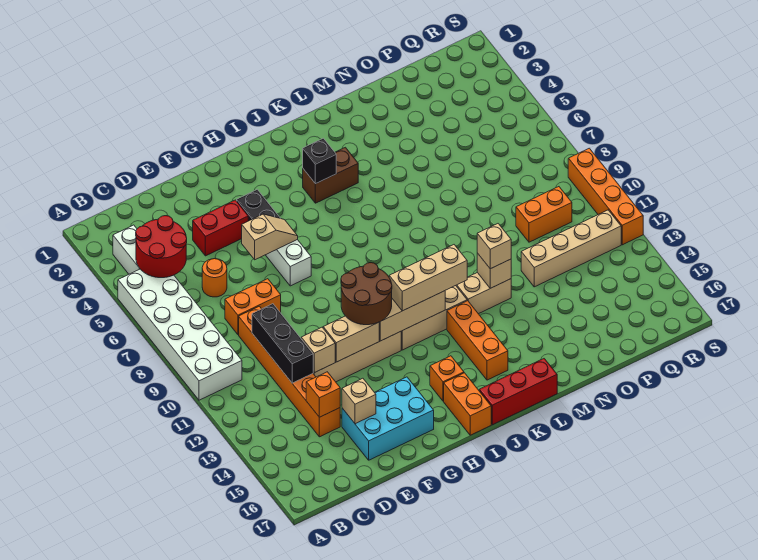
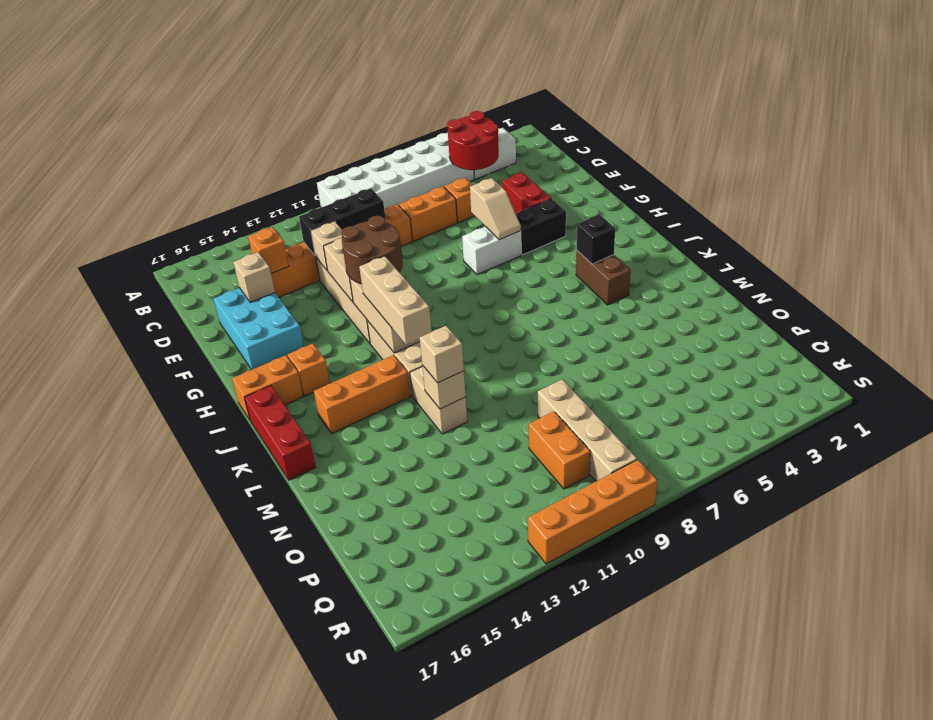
orange 1x1 round brick [202,259,227,297] -> orange 1x1 brick [444,177,474,223]
orange 1x2 brick [225,279,281,334] -> orange 1x2 brick turned to [399,186,457,241]
tan 1x4 brick [521,210,621,287] -> tan 1x4 brick moved to [538,379,637,481]

